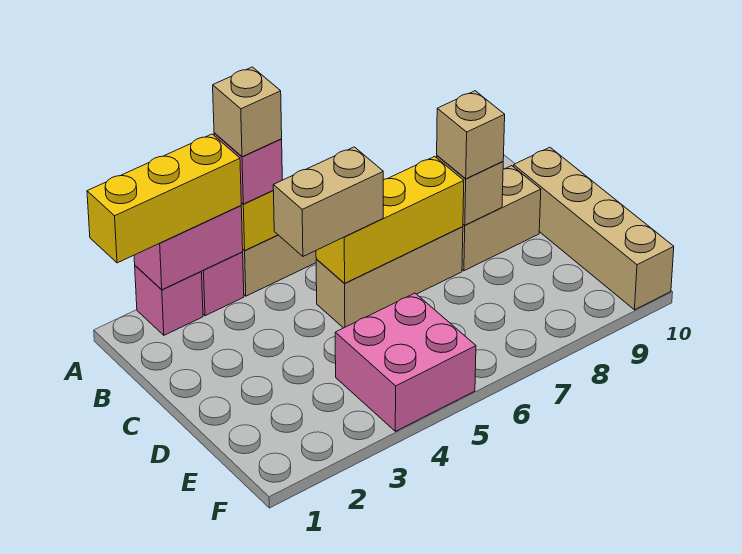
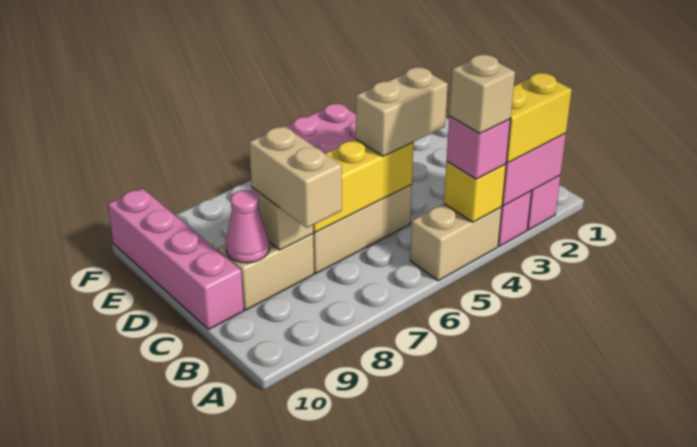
yellow 1x3 brick [87,134,241,263] -> yellow 1x2 brick [506,73,572,163]
tan 1x1 brick [437,91,505,179] -> tan 1x2 brick [249,126,342,228]
none -> pink 1x1 cone [226,190,269,263]
tan 1x4 brick [514,147,674,310] -> pink 1x4 brick [108,189,244,330]

